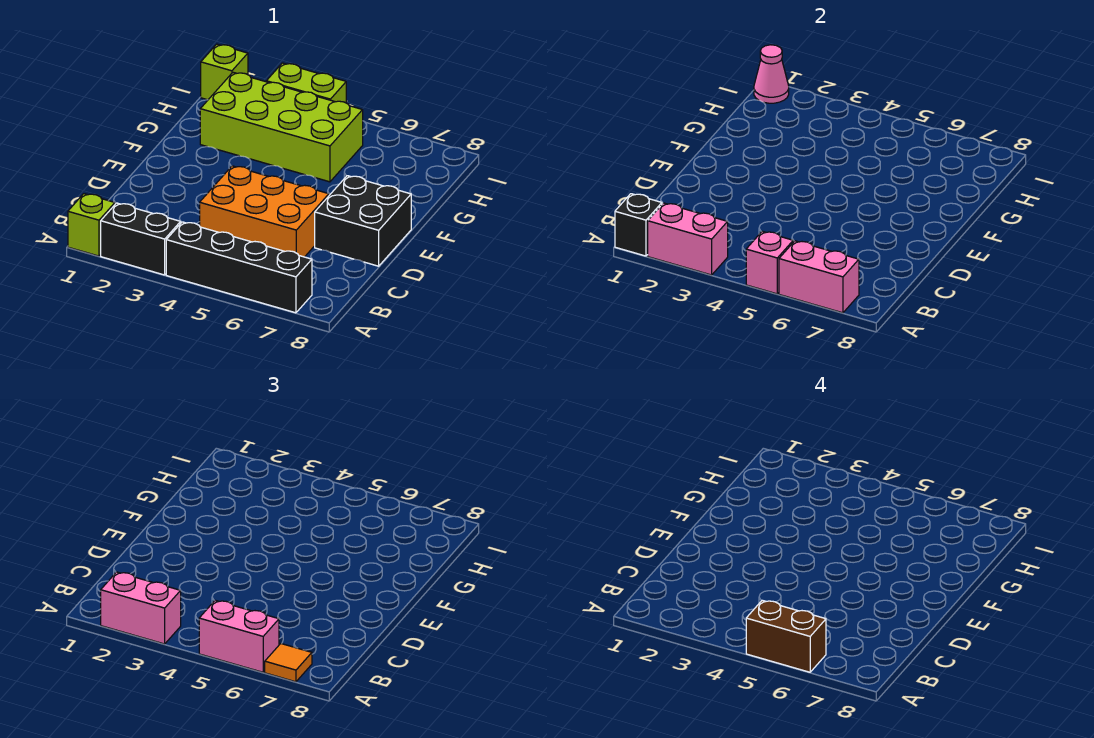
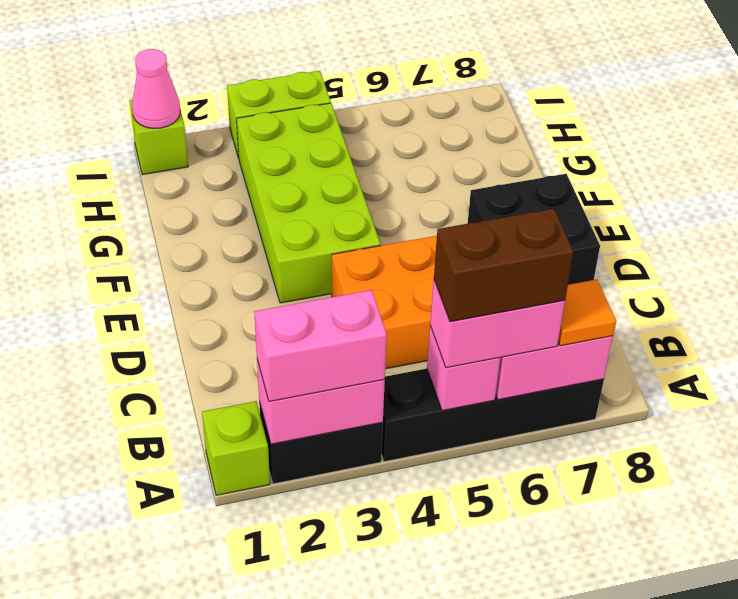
black 1x1 brick [615,194,662,256] -> none
lime 2x4 brick [200,72,363,182] -> lime 2x4 brick turned to [237,103,380,303]

